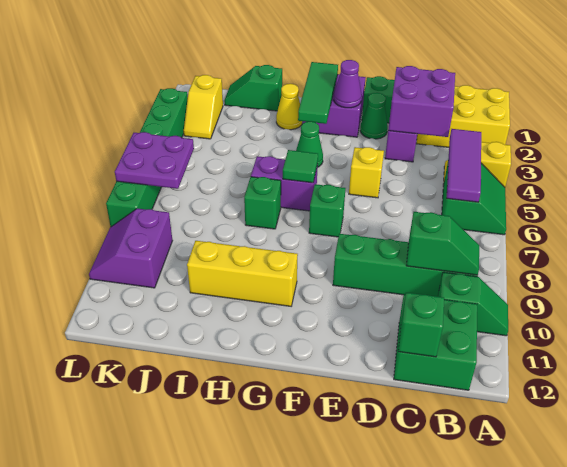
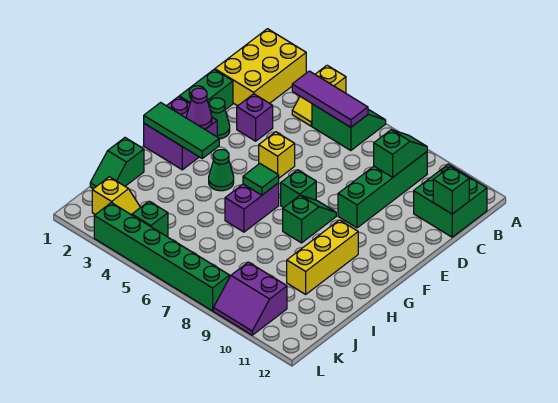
green 1x2 slope [438,272,508,336] -> green 1x2 slope moved to [283,195,336,243]
purple 2x2 brick [388,66,455,137] -> none
yellow 1x1 cone [276,84,302,130] -> none
green 1x1 brick [244,177,281,229] -> green 1x1 brick moved to [132,201,168,236]
purple 2x2 plate [115,132,194,189] -> none

